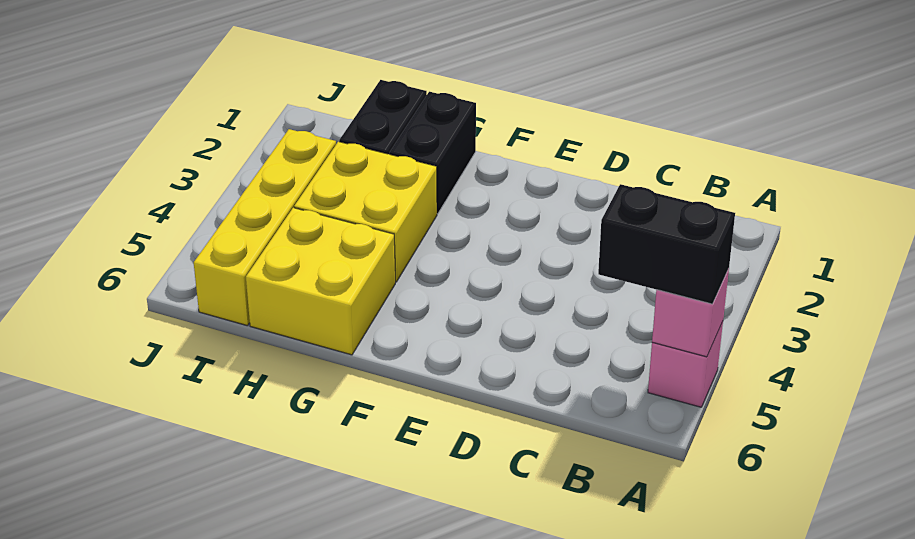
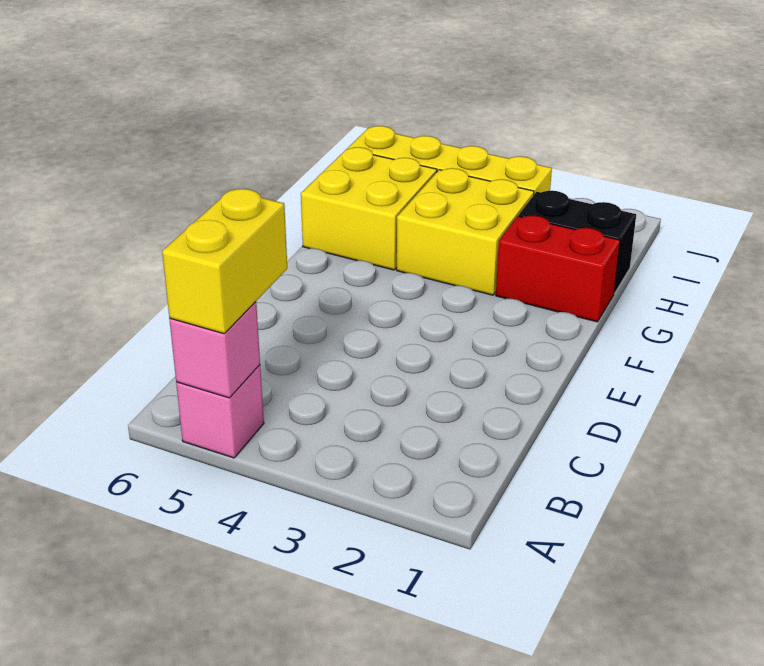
black 1x2 brick [598,184,735,304] -> yellow 1x2 brick [162,189,287,334]
black 1x2 brick [389,92,476,214] -> red 1x2 brick [496,216,620,322]

